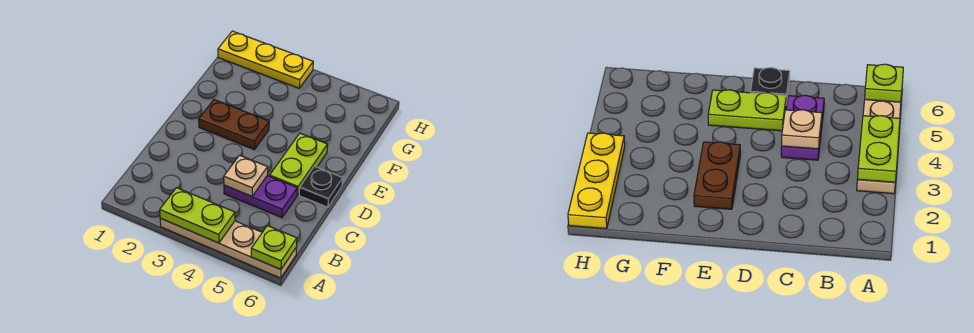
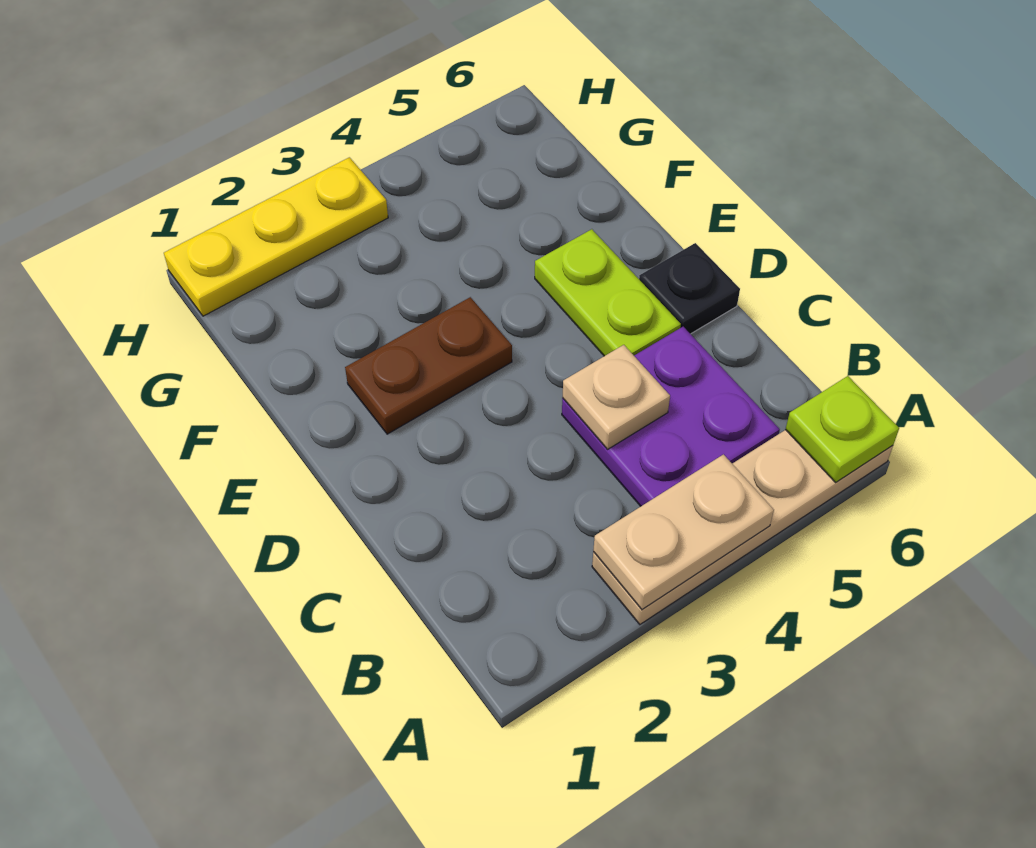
lime 1x2 plate [160,188,235,243] -> tan 1x2 plate [593,454,774,609]
purple 1x2 plate [224,176,297,218] -> purple 2x2 plate [562,327,780,506]

